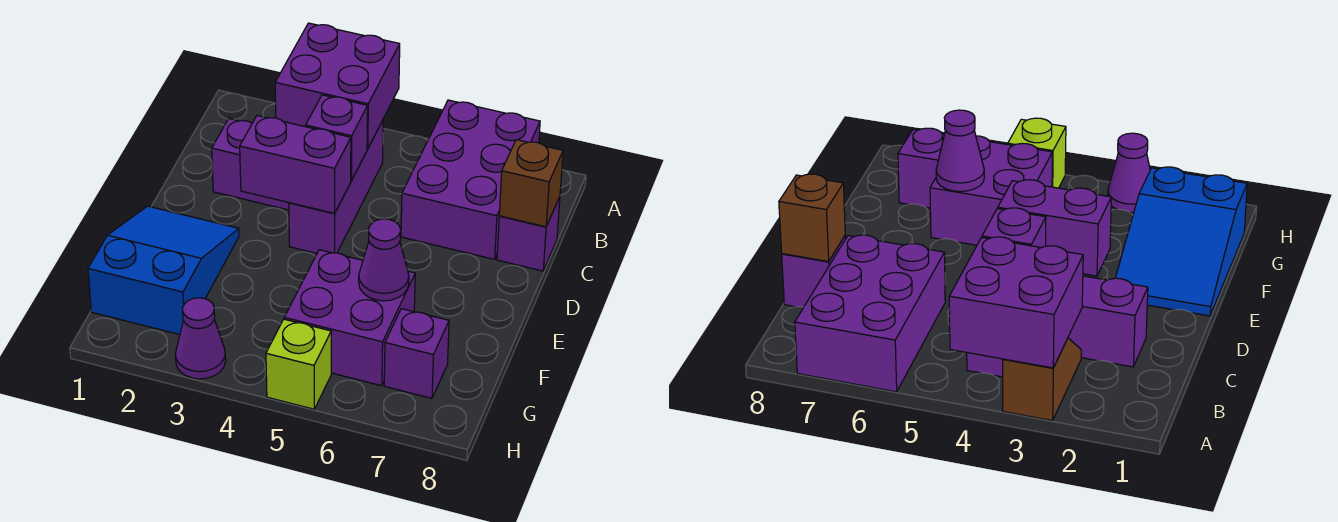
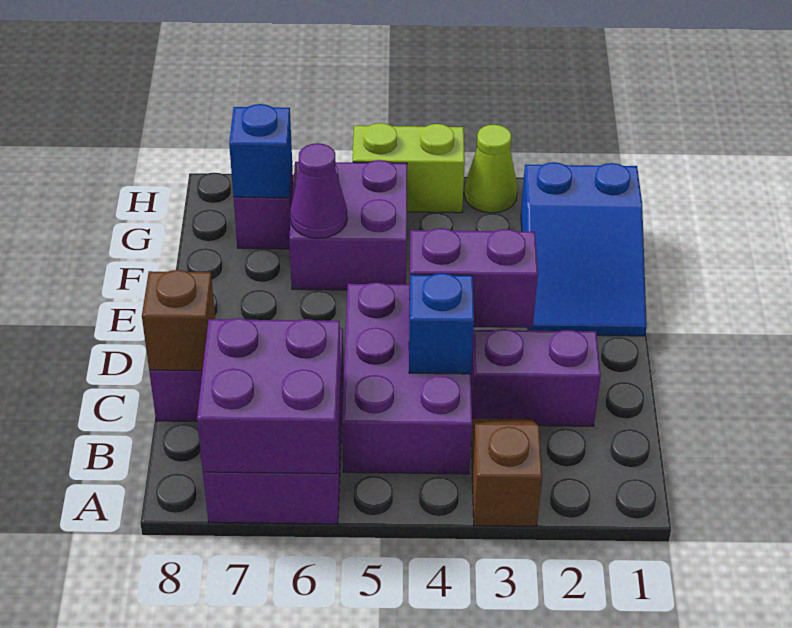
purple 2x2 brick [275,23,400,149] -> purple 2x2 brick moved to [197,318,341,474]
purple 1x3 brick [289,120,383,253] -> purple 2x3 brick [342,282,472,474]
purple 1x1 brick [306,95,368,180] -> blue 1x1 brick [409,273,474,374]
none -> blue 1x1 brick [229,104,292,198]
purple 1x1 cone [175,298,226,379] -> lime 1x1 cone [464,125,518,213]
lime 1x1 brick [266,319,331,409] -> lime 1x2 brick [353,123,465,213]

